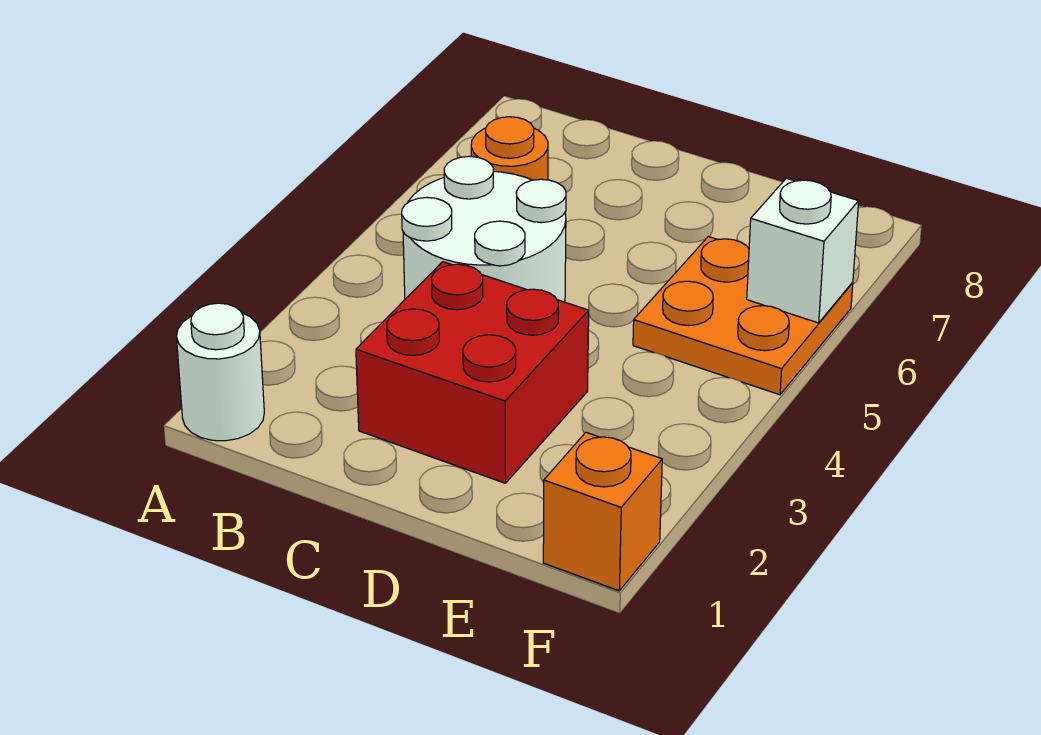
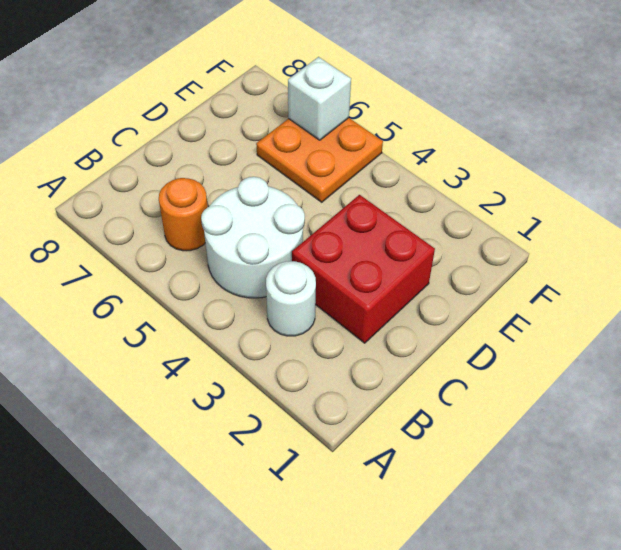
white 1x1 round brick [176,303,264,441] -> white 1x1 round brick moved to [266,261,316,336]
orange 1x1 brick [543,432,662,591] -> none

